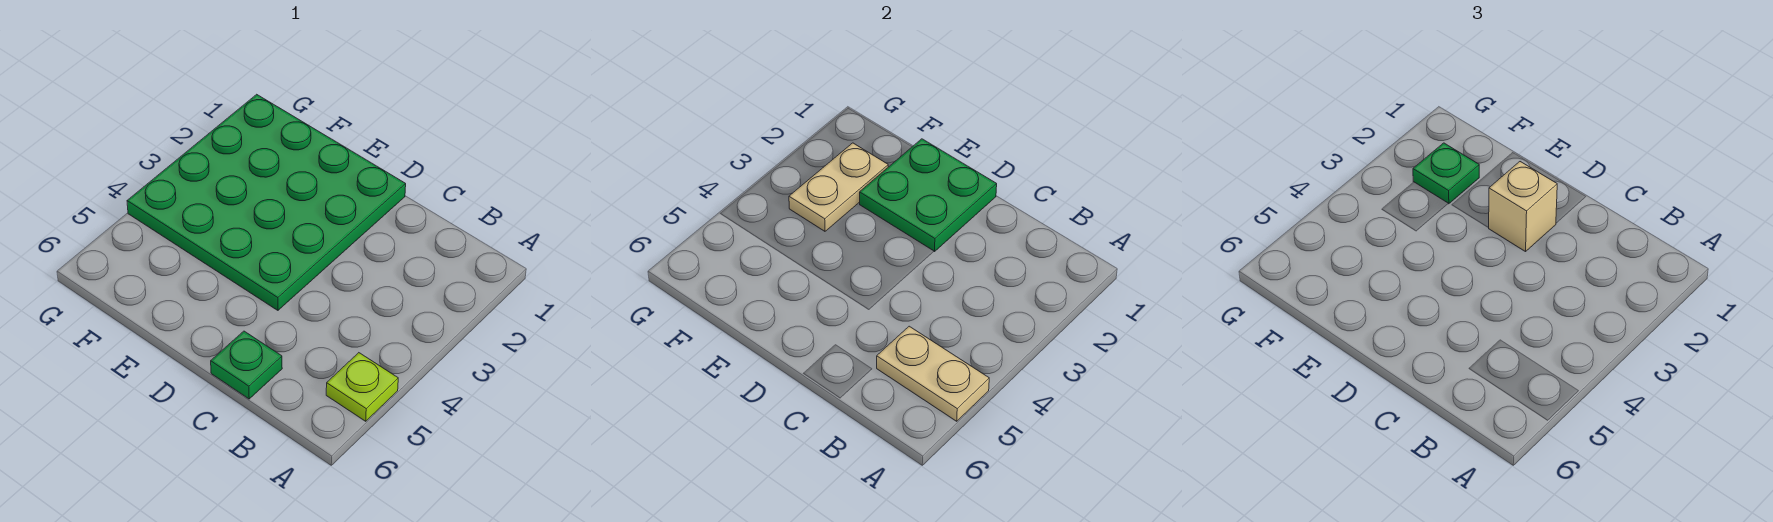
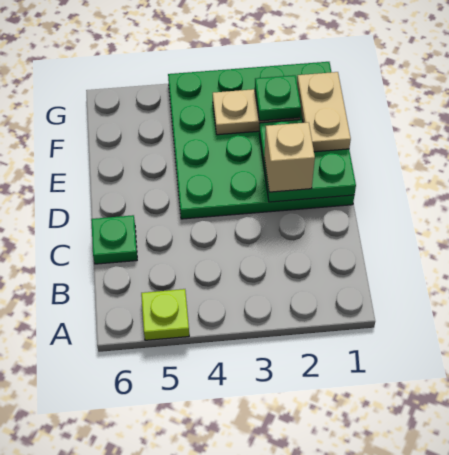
tan 1x2 plate [877,326,989,421] -> tan 1x2 plate moved to [297,72,351,152]

